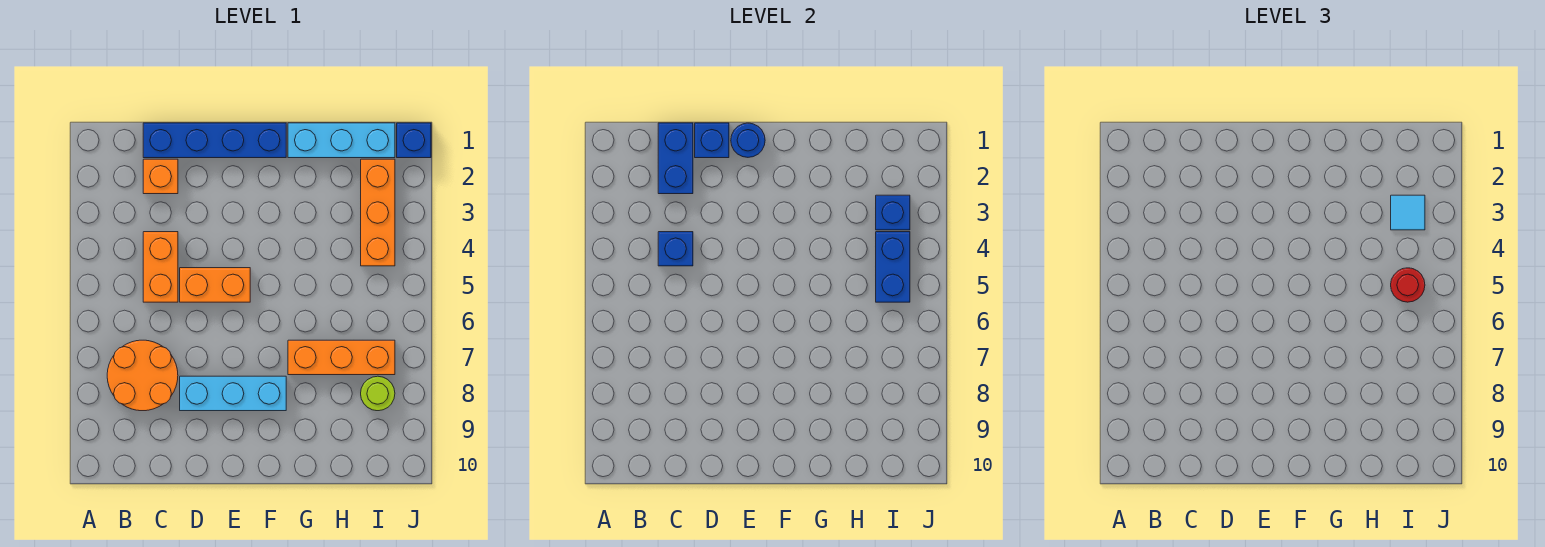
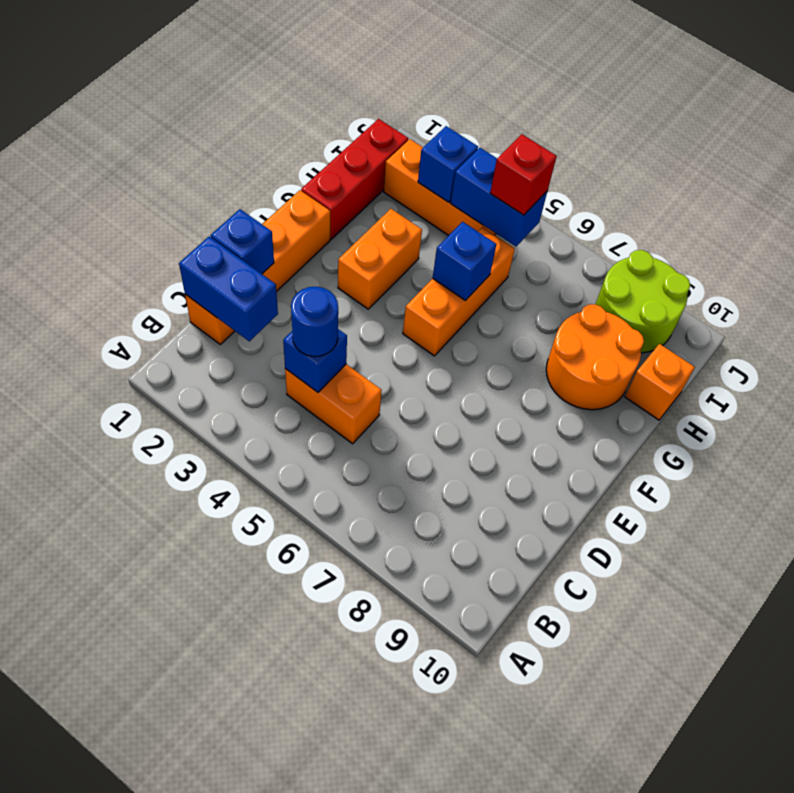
orange 2x2 round brick [107,340,178,411] -> orange 2x2 round brick moved to [546,304,644,410]
blue 1x4 brick [143,123,286,158] -> orange 1x4 brick [185,190,330,344]
orange 1x1 brick [143,159,178,194] -> orange 1x1 brick moved to [625,344,695,420]
orange 1x2 brick [180,268,250,302] -> orange 1x2 brick moved to [338,209,422,309]
cyan 1x3 brick [180,376,286,411] -> none
blue 1x1 round brick [731,123,765,157] -> blue 1x1 round brick moved to [291,287,338,357]
cyan 1x3 brick [288,123,395,158] -> red 1x3 brick [301,119,408,239]
orange 1x3 brick [288,340,395,375] -> orange 1x3 brick moved to [403,227,515,356]
cyan 1x1 tile [1391,195,1425,230] -> none
red 1x1 round brick [1391,268,1425,302] -> red 1x1 brick [490,134,557,215]
lime 1x1 round brick [361,376,395,411] -> lime 2x2 round brick [596,250,690,353]
blue 1x1 brick [397,123,431,158] -> blue 1x1 brick moved to [433,222,496,301]

